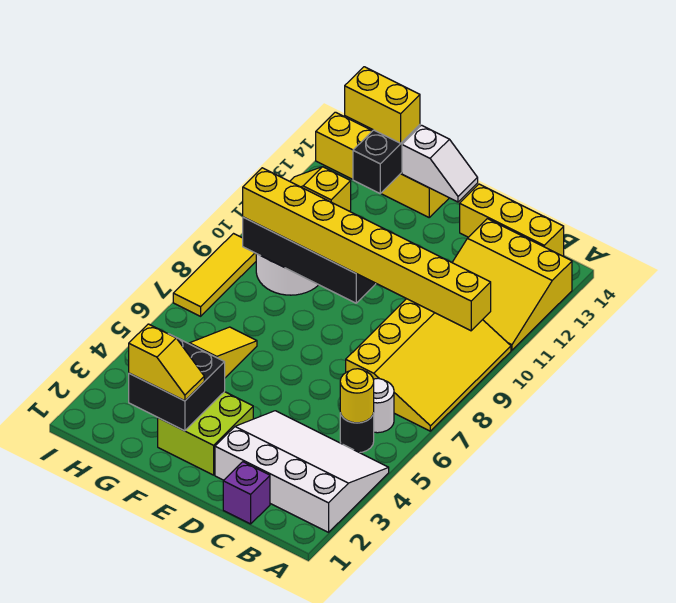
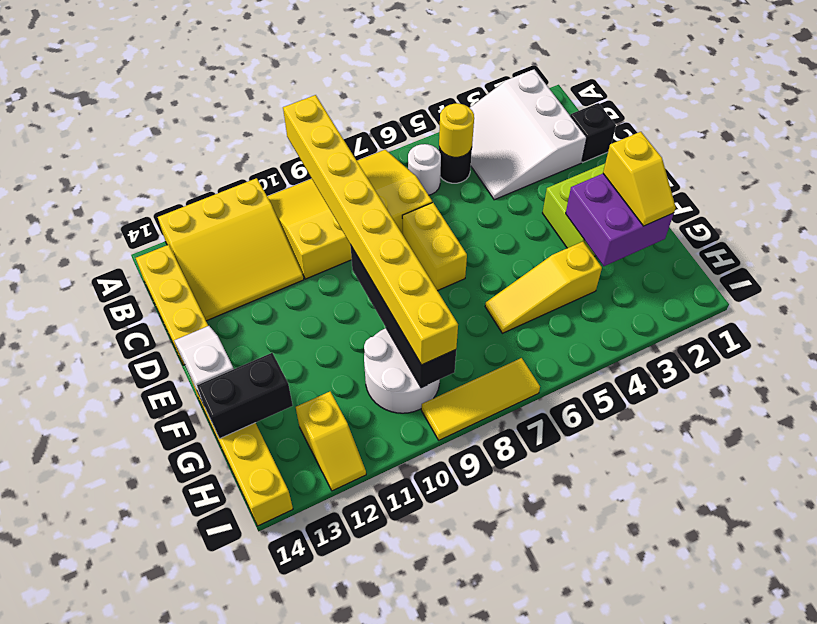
white 3x4 slope [215,411,389,532] -> white 3x3 slope [470,69,587,200]
yellow 3x3 slope [452,219,572,350] -> yellow 3x3 slope turned to [158,178,304,321]
purple 1x1 brick [223,462,270,524] -> black 1x1 brick [570,103,616,162]
black 2x2 brick [129,334,225,431] -> purple 2x2 brick [566,174,674,266]
yellow 1x2 slope [129,324,204,401] -> yellow 1x2 slope turned to [603,132,676,226]
yellow 1x2 brick [345,67,420,143] -> yellow 1x2 brick moved to [402,203,467,291]

